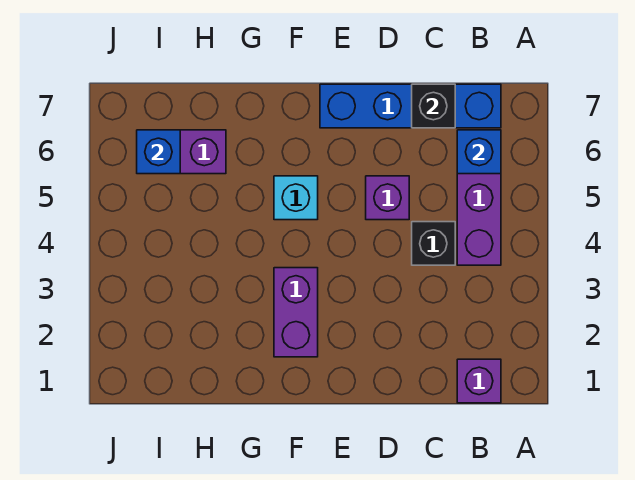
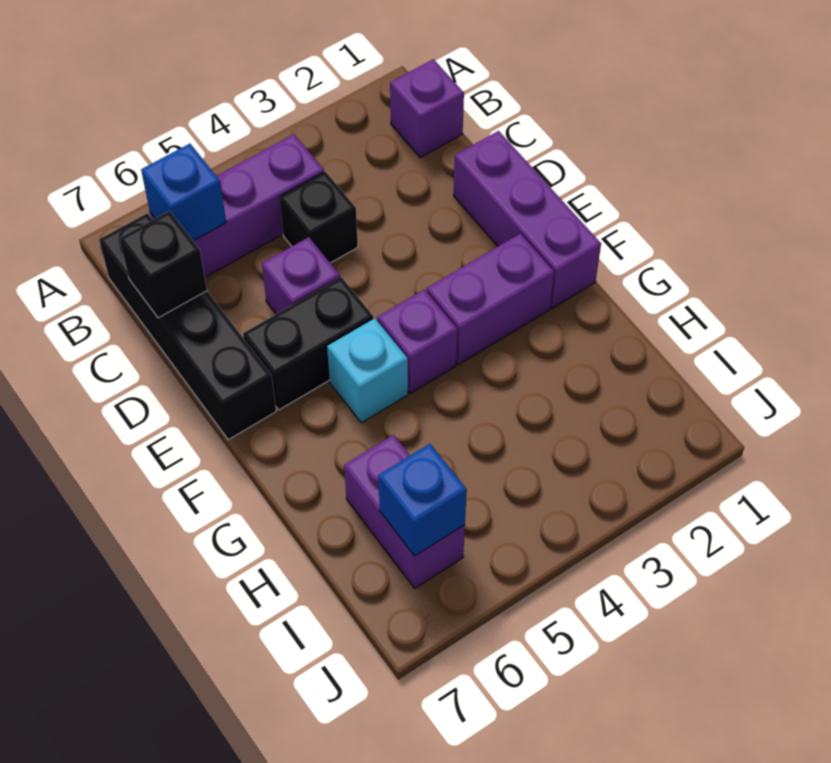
blue 1x4 brick [320,84,501,128] -> black 1x4 brick [99,213,276,440]
none -> purple 1x3 brick [454,131,601,308]
none -> black 1x2 brick [243,277,373,410]
none -> purple 1x1 brick [377,290,457,393]

